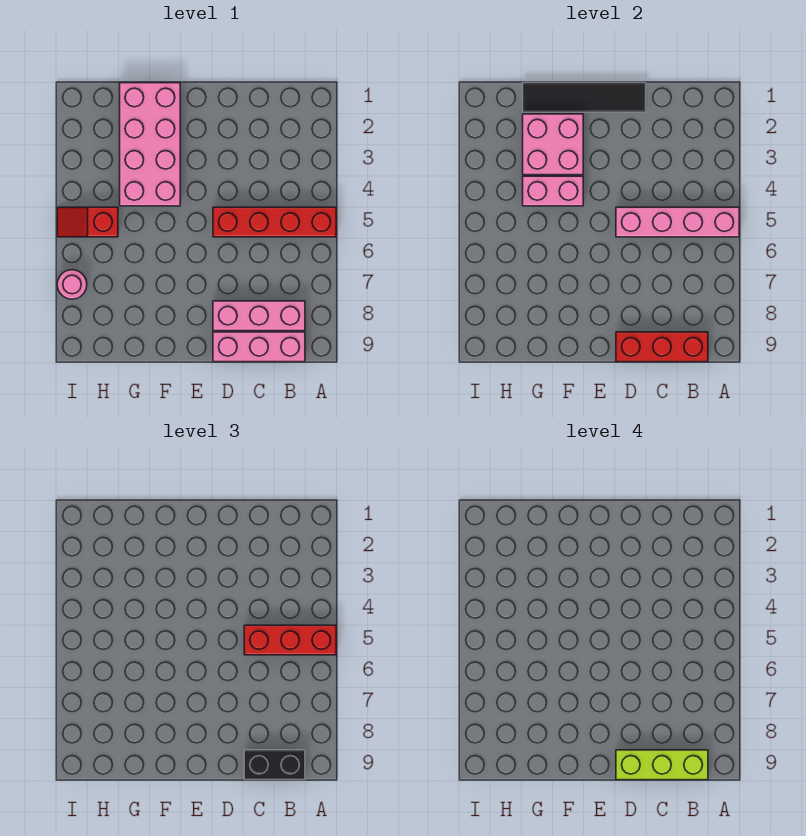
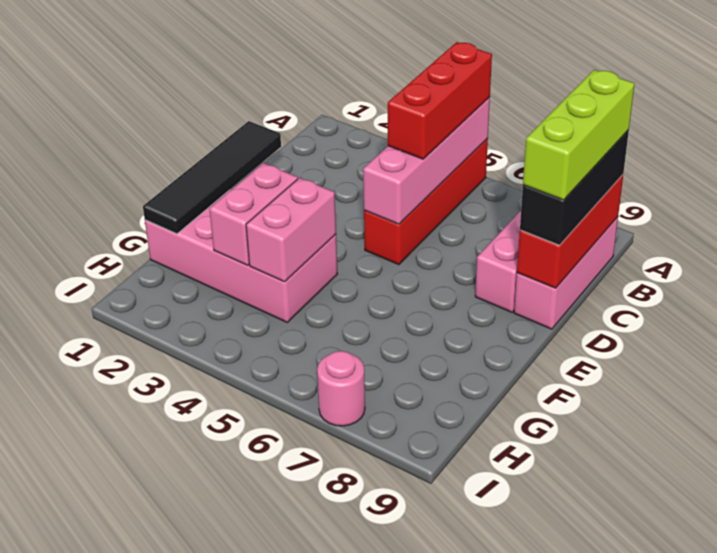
black 1x2 brick [244,750,305,780] -> black 1x3 brick [520,130,629,245]
pink 2x2 brick [523,114,583,175] -> pink 1x2 brick [210,163,298,266]
red 1x2 slope [57,207,118,237] -> none

